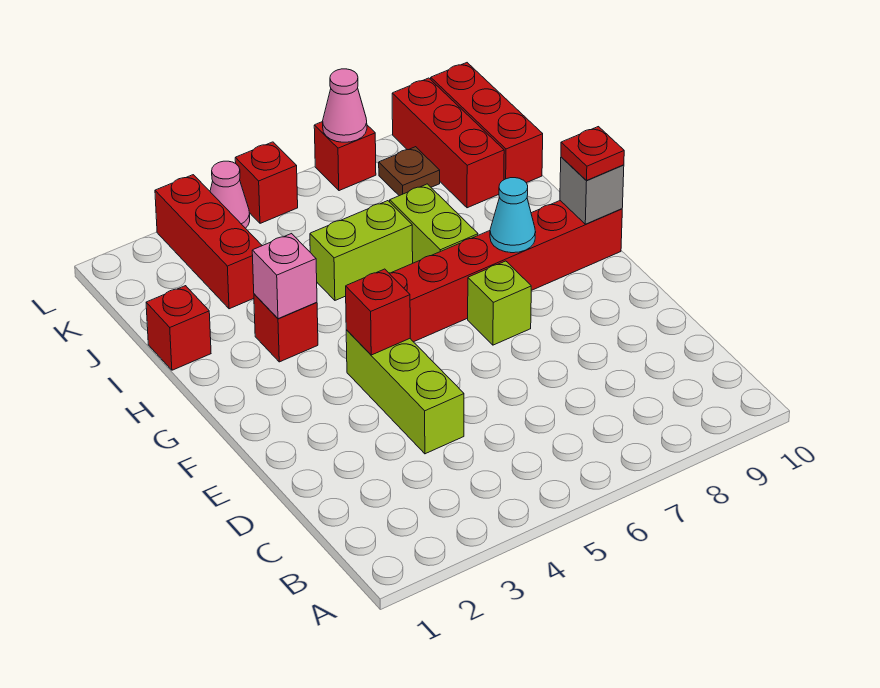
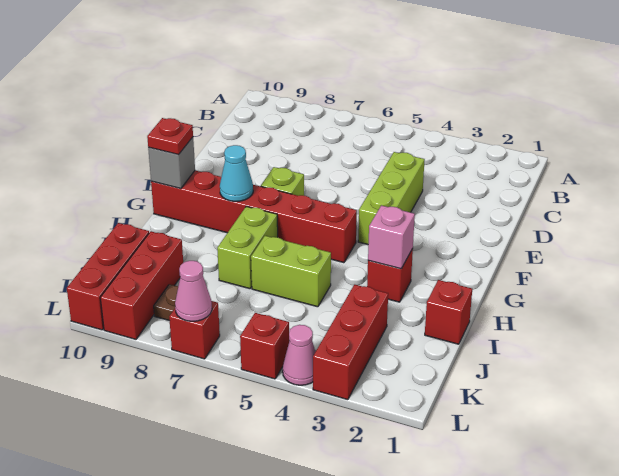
red 1x1 brick [346,269,410,355] -> none

